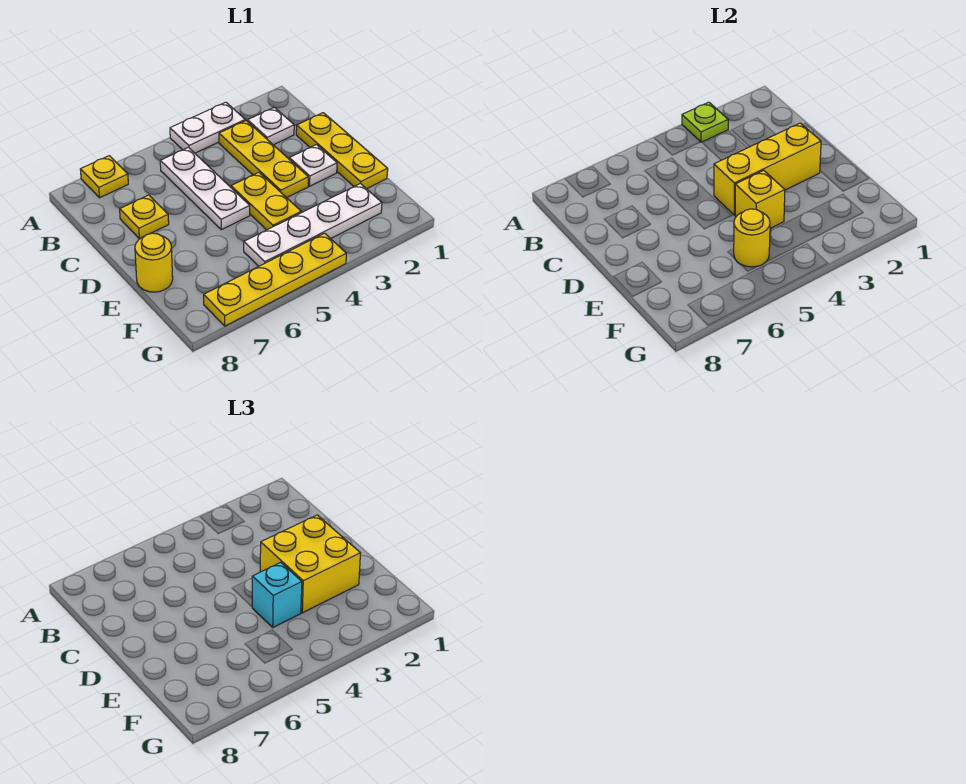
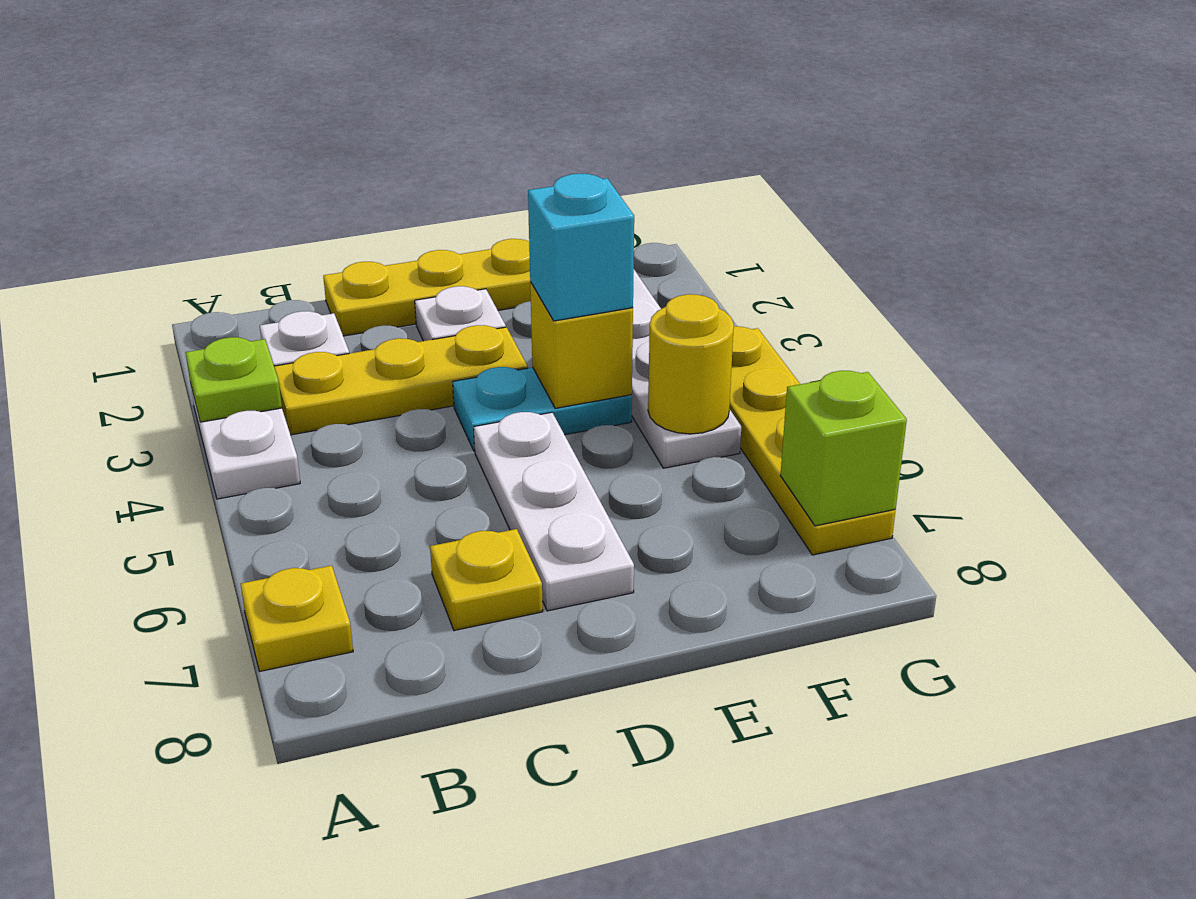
white 1x3 plate [160,147,250,230] -> white 1x3 plate turned to [474,412,634,611]
yellow 1x3 brick [714,123,821,215] -> none
yellow 2x2 brick [260,515,361,613] -> none
yellow 1x2 plate [231,172,301,230] -> cyan 1x2 plate [453,367,632,451]
yellow 1x1 round brick [135,233,173,292] -> none
none -> lime 1x1 brick [780,371,907,526]

